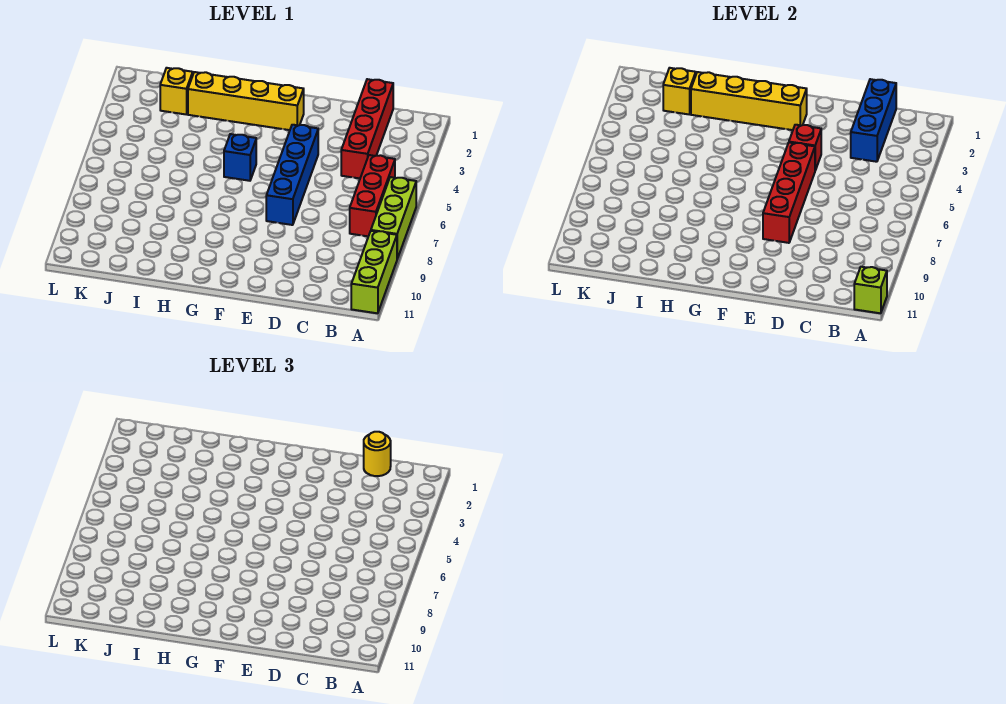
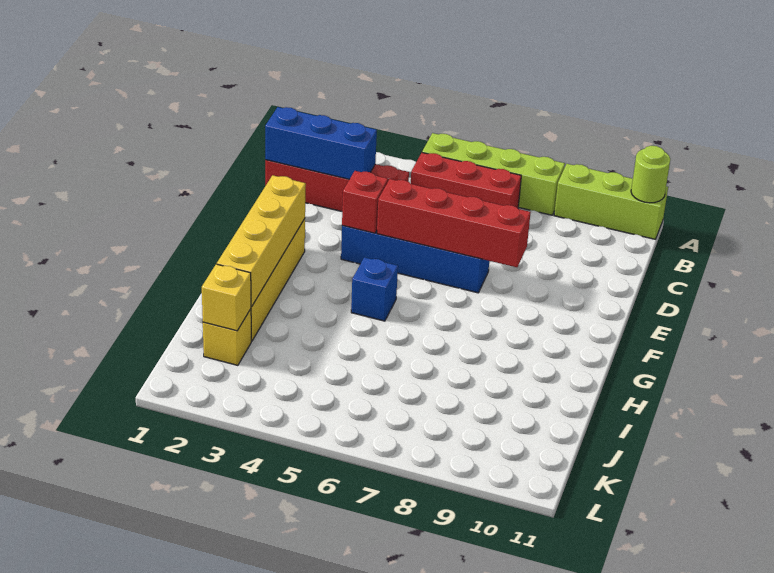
lime 1x3 brick [371,177,416,259] -> lime 1x4 brick [422,133,565,215]
lime 1x1 brick [854,267,887,313] -> lime 1x1 round brick [631,146,670,203]
yellow 1x1 round brick [364,432,391,476] -> none

